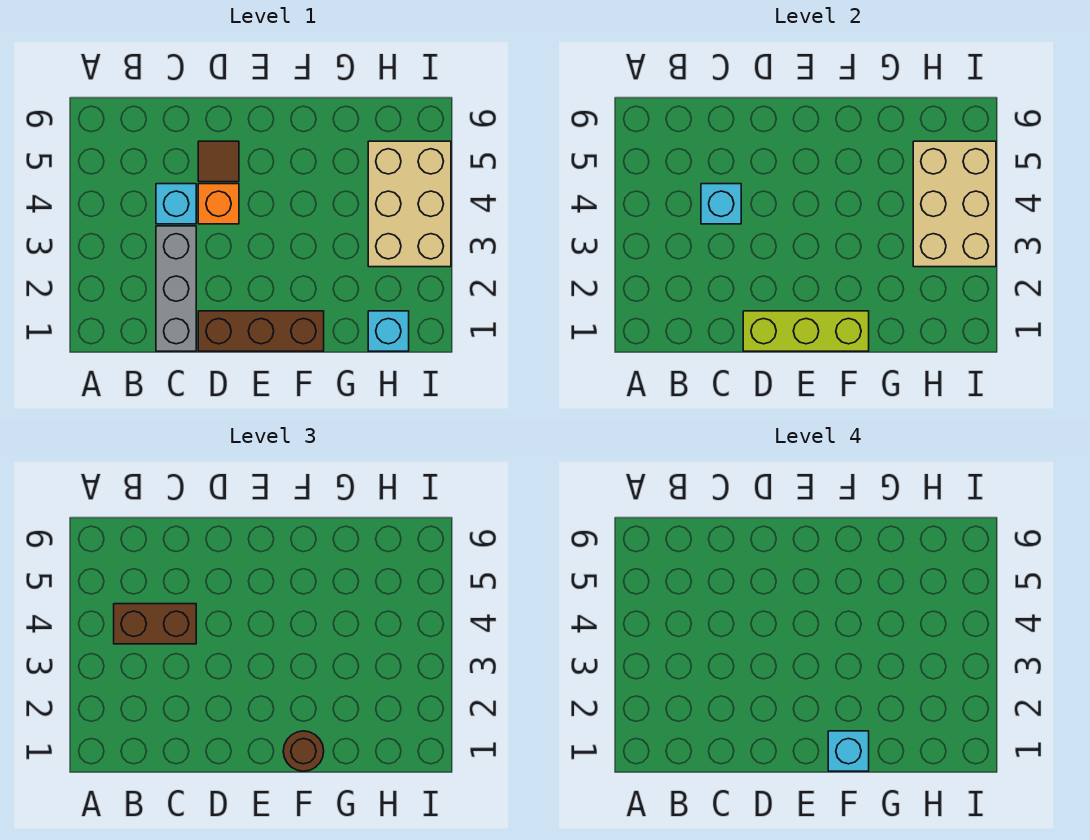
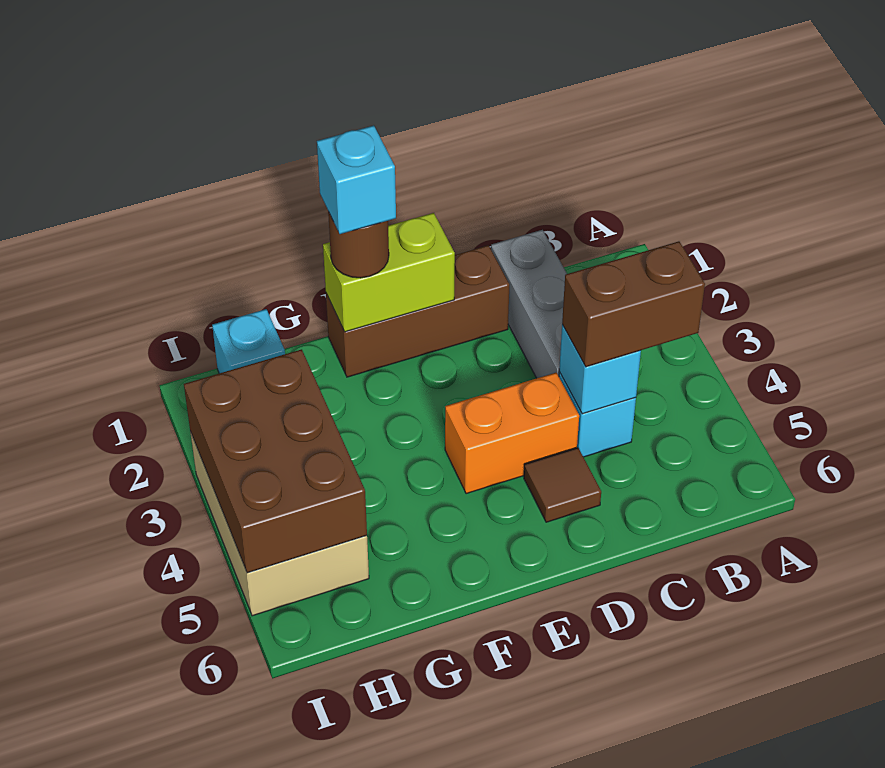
lime 1x3 brick [743,311,869,351] -> lime 1x2 brick [323,213,455,332]
orange 1x1 brick [198,184,239,224] -> orange 1x2 brick [445,373,579,494]
tan 2x3 brick [913,141,996,267] -> brown 2x3 brick [184,349,367,573]

